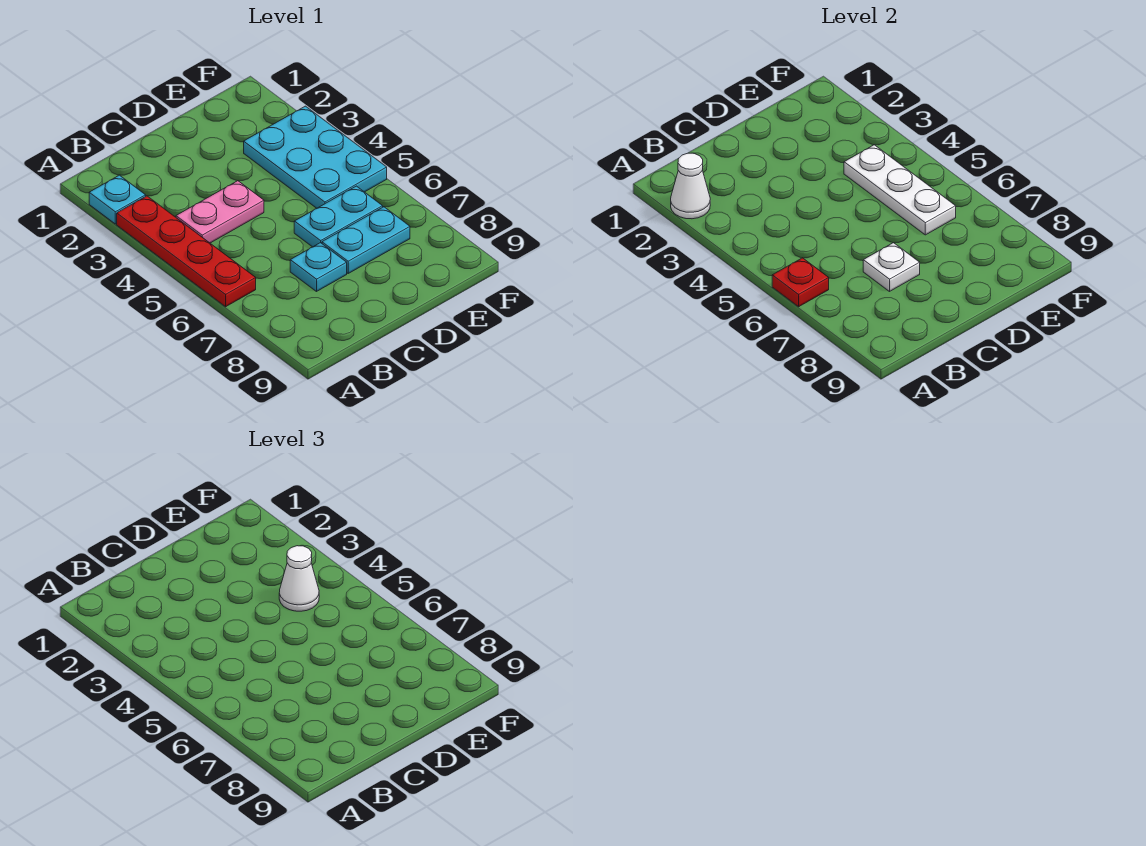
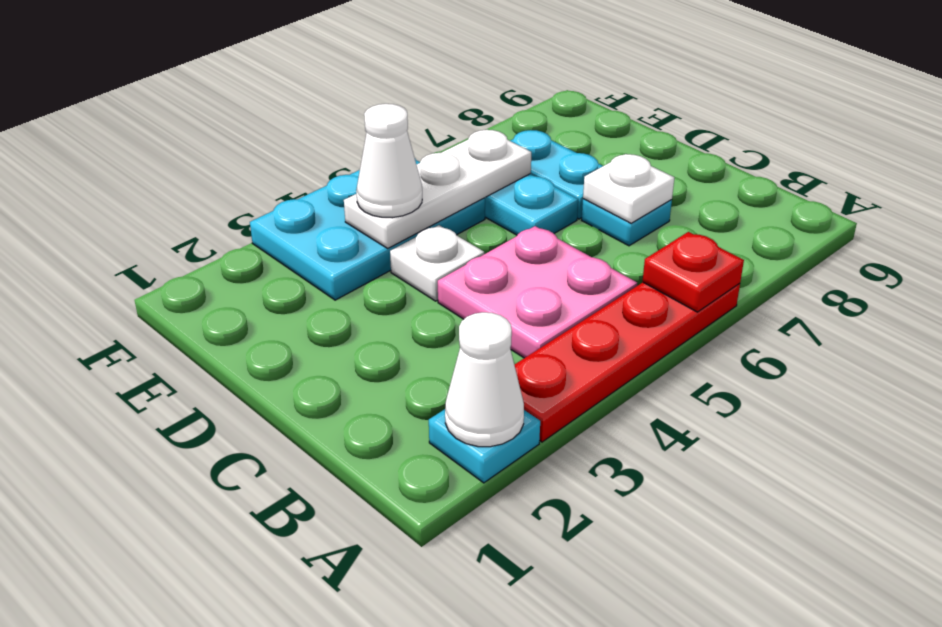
pink 1x2 plate [176,181,264,243] -> pink 2x2 plate [438,226,637,358]
none -> white 1x1 plate [390,225,484,301]

